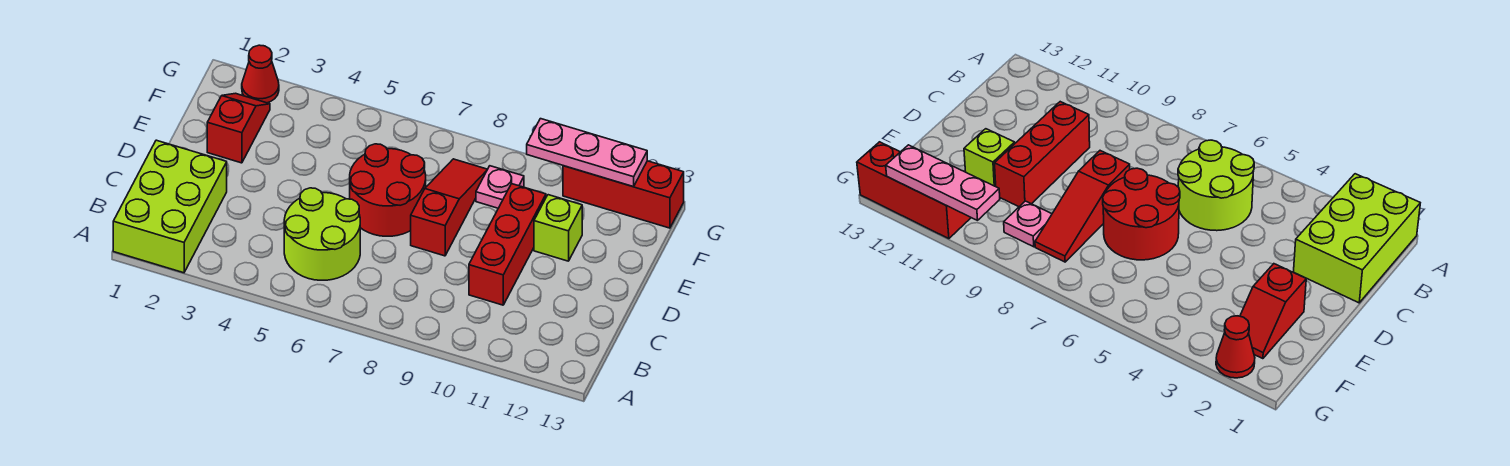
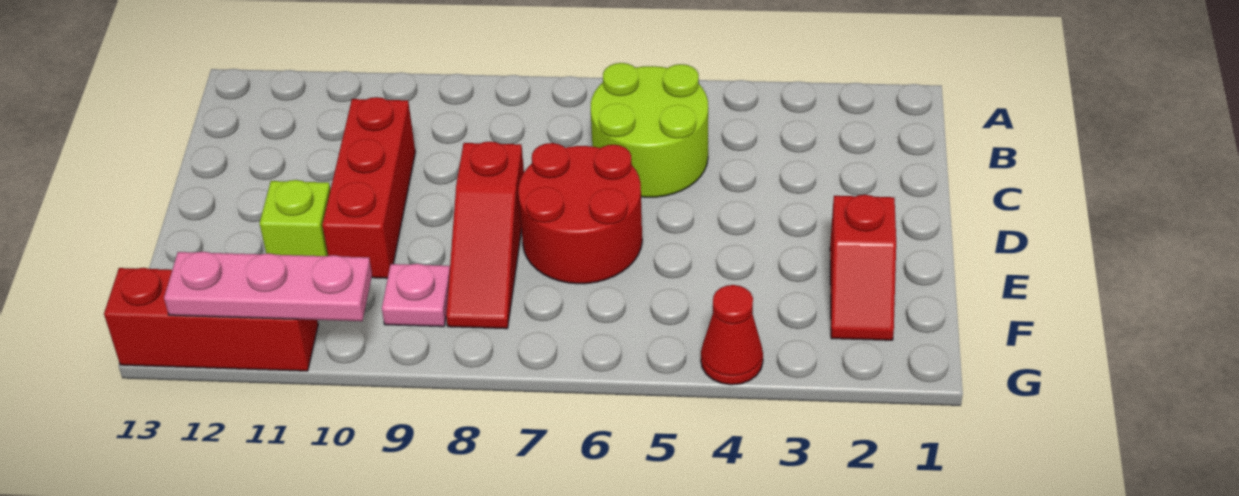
lime 2x3 brick [113,140,227,273] -> none
red 1x1 cone [242,45,279,103] -> red 1x1 cone moved to [701,285,763,385]

